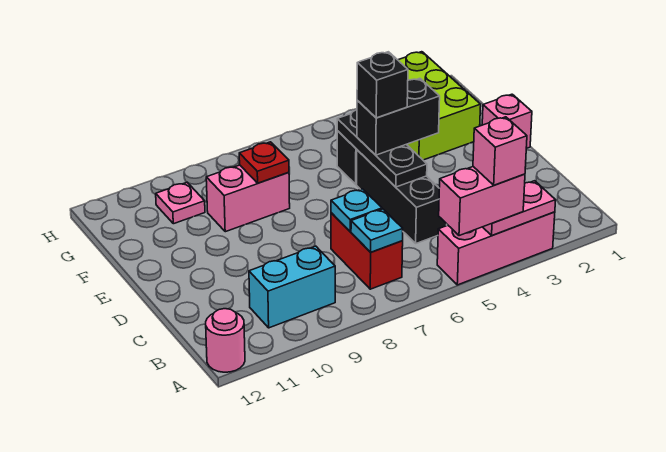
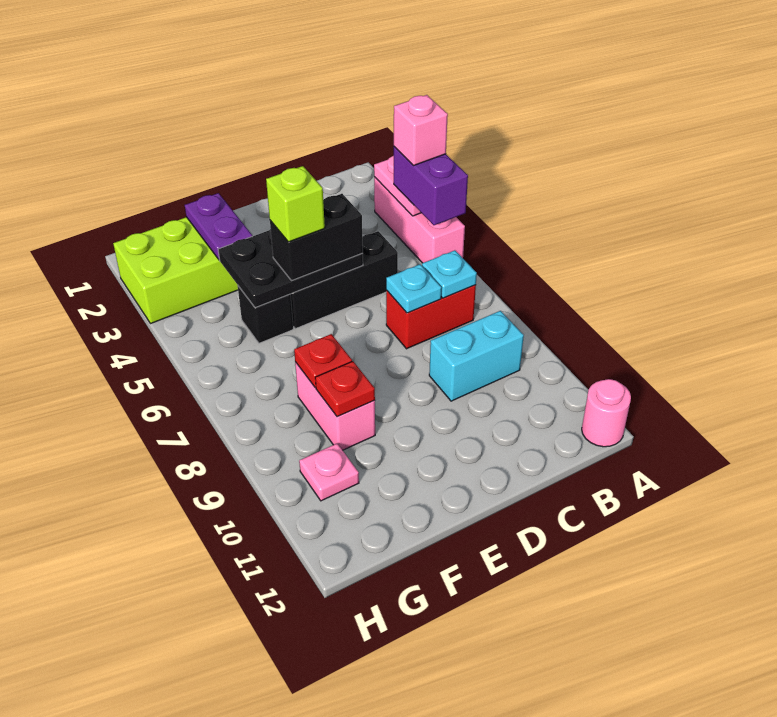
pink 1x2 brick [439,167,525,236] -> purple 1x2 brick [394,147,468,225]
cyan 1x2 brick [249,246,335,328] -> cyan 1x2 brick turned to [429,311,524,401]
black 1x3 plate [337,110,427,187] -> black 2x3 plate [218,229,363,308]
pink 1x1 brick [482,94,532,149] -> none
black 1x2 brick [357,78,440,155] -> black 1x2 brick turned to [270,194,363,281]
black 1x1 brick [357,52,408,118] -> lime 1x1 brick [266,166,325,242]
none -> purple 1x2 plate [185,193,252,260]
none -> red 1x1 plate [315,361,375,417]

